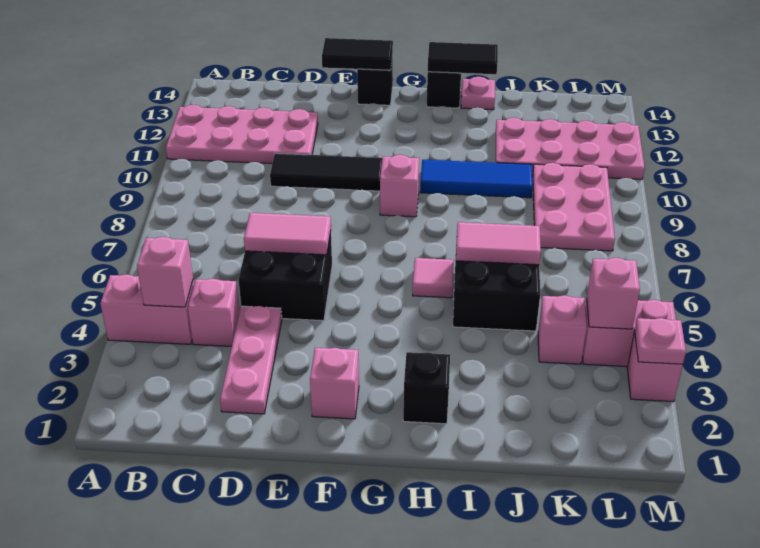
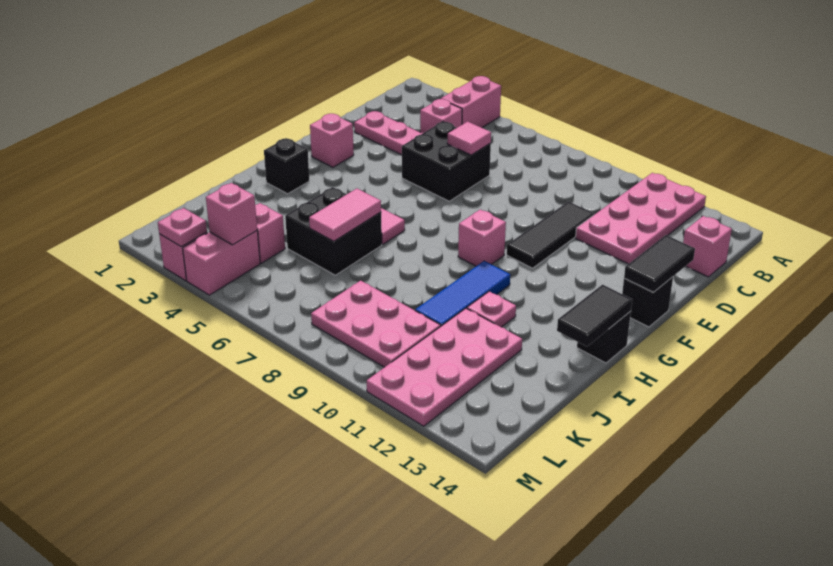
pink 1x1 brick [137,237,193,307] -> pink 1x1 brick moved to [683,216,732,277]
pink 1x2 tile [244,213,331,255] -> pink 1x1 tile [447,122,491,155]
pink 1x1 plate [461,77,495,110] -> pink 1x1 plate moved to [467,291,516,327]

